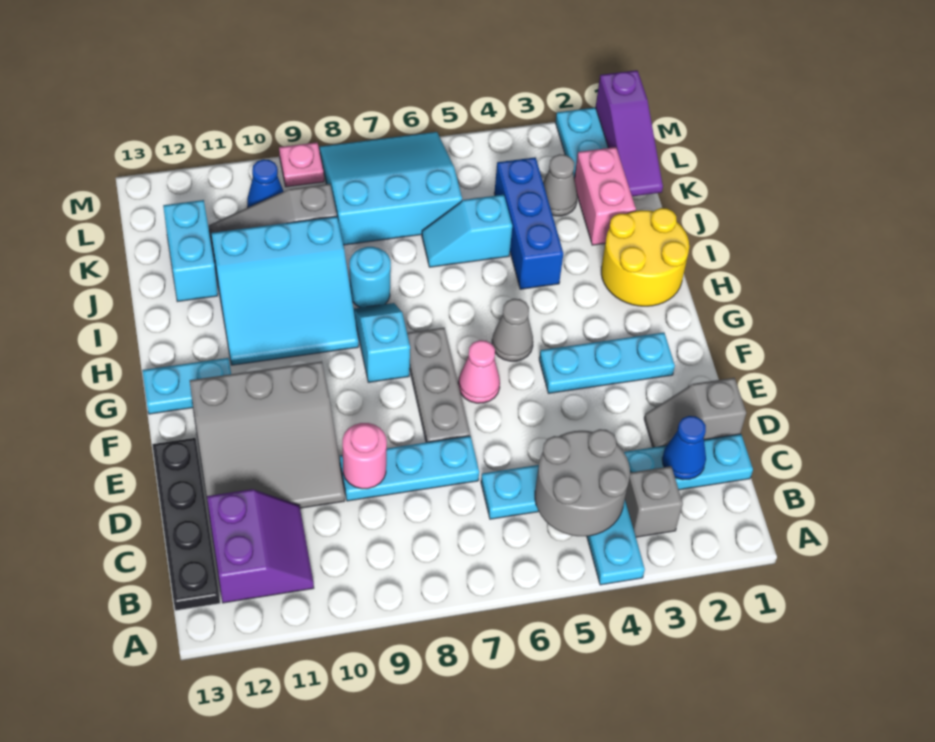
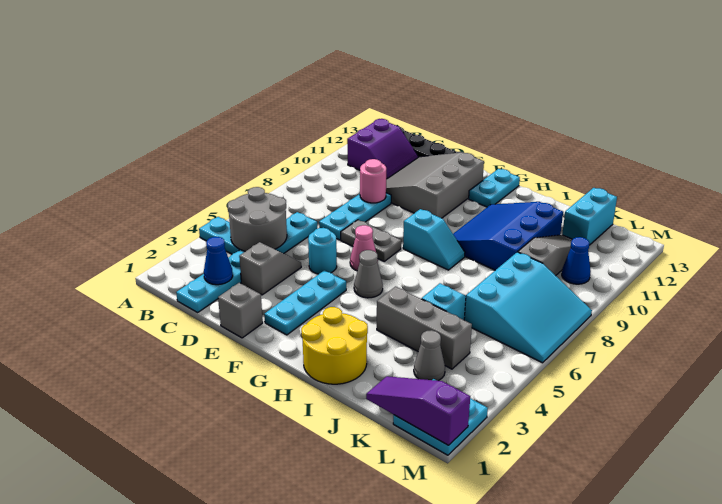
grey 1x1 brick [625,466,683,537] -> grey 1x1 brick moved to [218,283,263,338]
purple 2x2 slope [207,489,314,603] -> purple 2x2 slope turned to [347,119,418,179]
grey 1x2 slope [644,378,746,447] -> grey 1x2 slope moved to [239,242,301,295]
grey 1x3 plate [407,328,470,442] -> grey 1x2 plate [341,220,401,261]
cyan 3x3 slope [211,216,359,365] -> blue 3x3 slope [453,202,563,270]
blue 1x3 brick [494,157,563,289] -> grey 1x3 brick [377,286,472,369]
cyan 1x1 round brick [350,247,391,308] -> cyan 1x1 round brick moved to [308,228,337,274]
pink 1x2 brick [574,147,636,245] -> none
cyan 1x2 brick [163,200,218,302] -> cyan 1x2 brick turned to [562,188,617,245]
pink 1x1 plate [279,142,324,187] -> none

